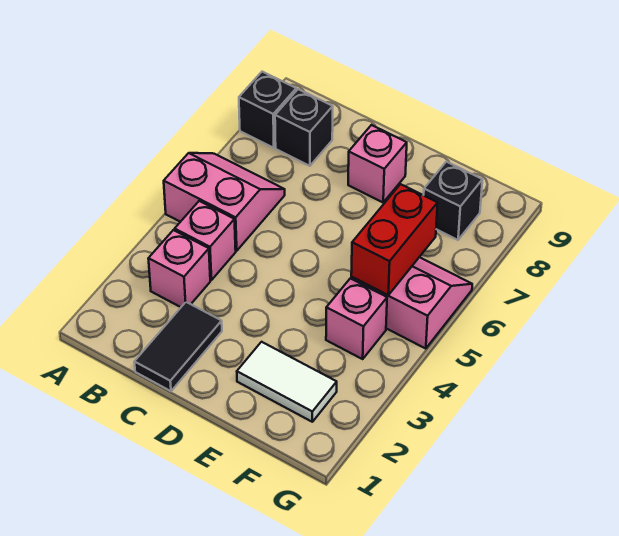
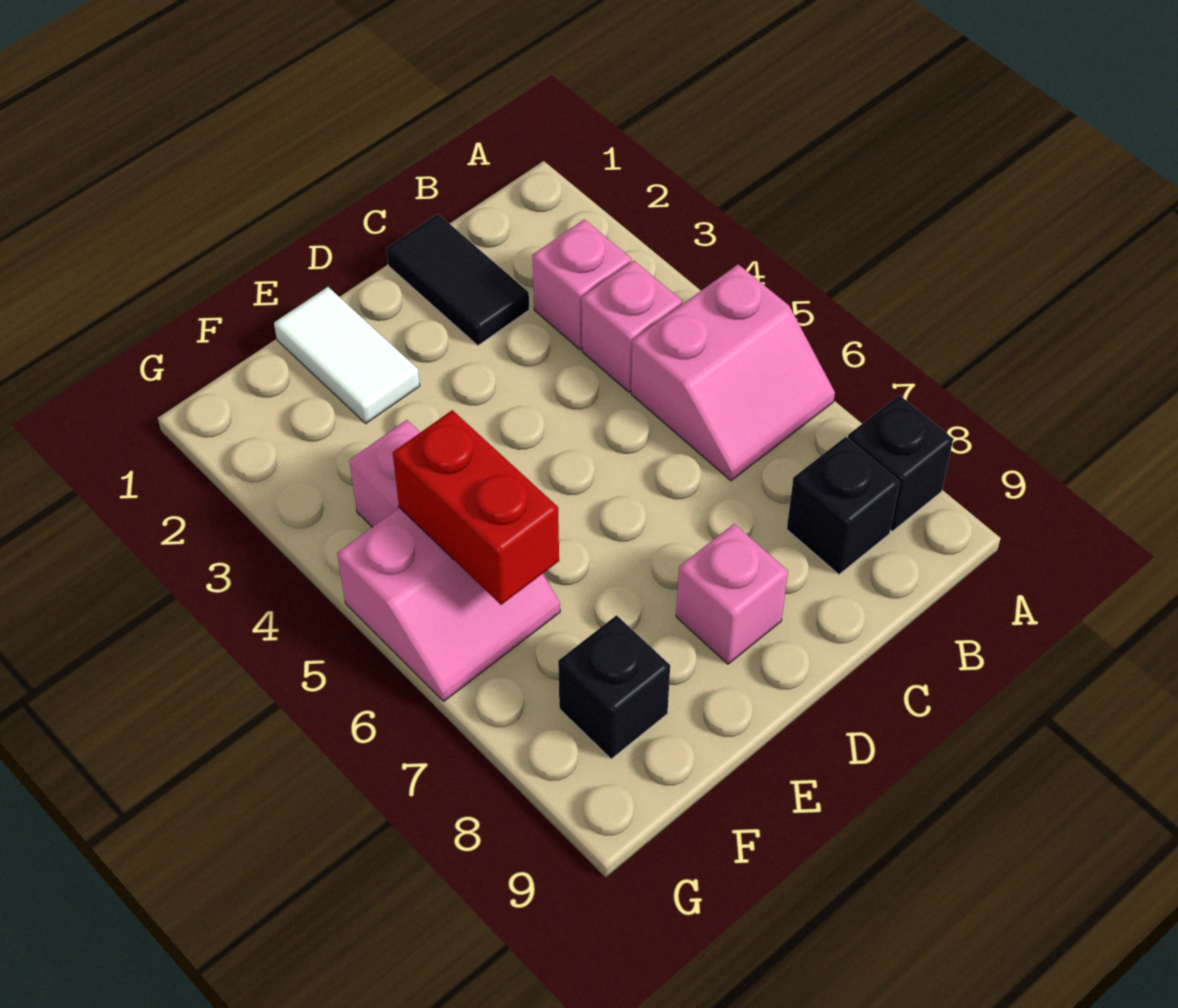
white 1x2 tile [237,342,337,422] -> white 1x2 tile turned to [274,287,420,424]

